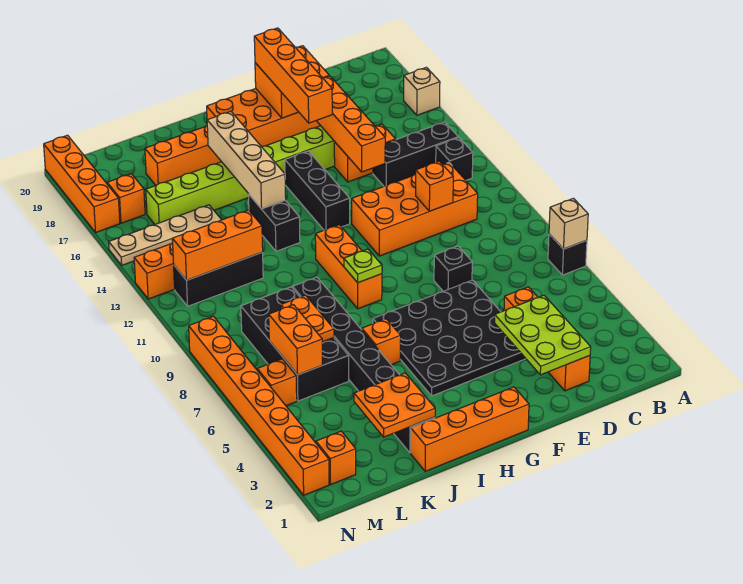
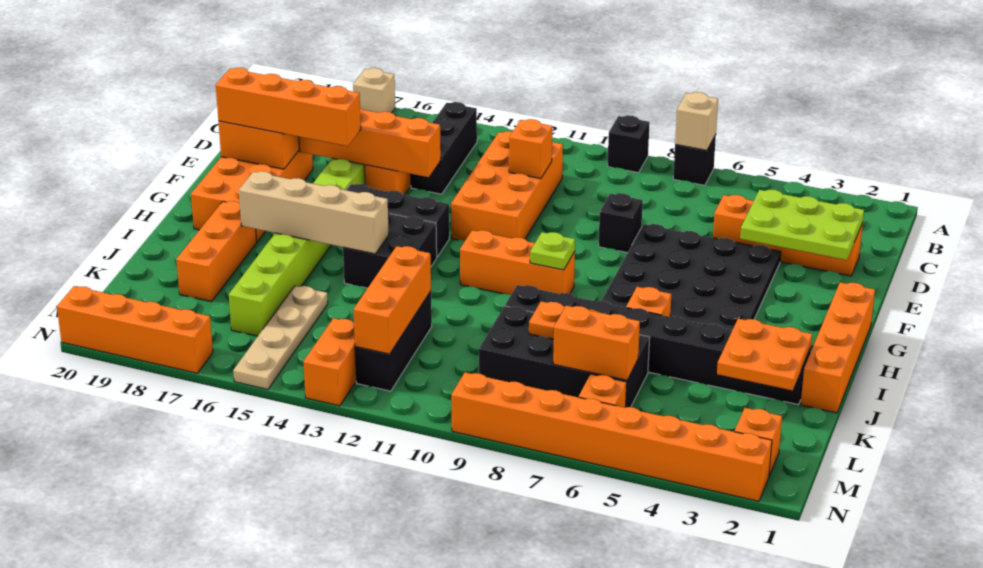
black 1x1 brick [436,138,473,180] -> black 1x1 brick moved to [608,115,650,173]
black 1x2 brick [249,195,300,251] -> black 2x2 brick [343,212,437,288]
orange 1x1 brick [107,174,145,223] -> none

